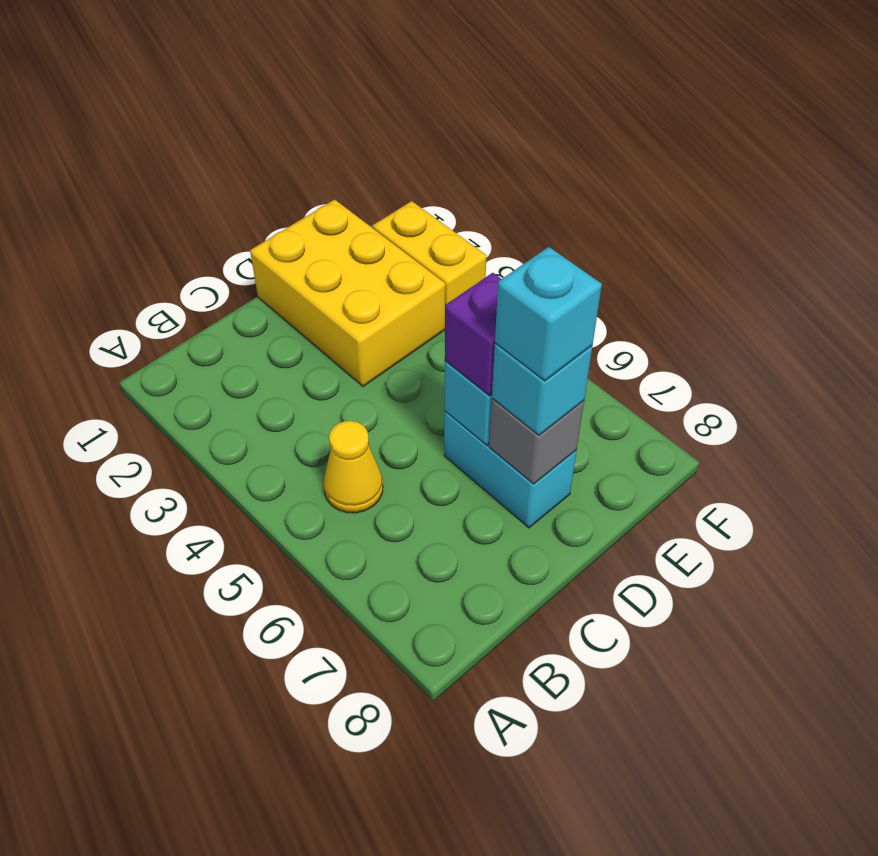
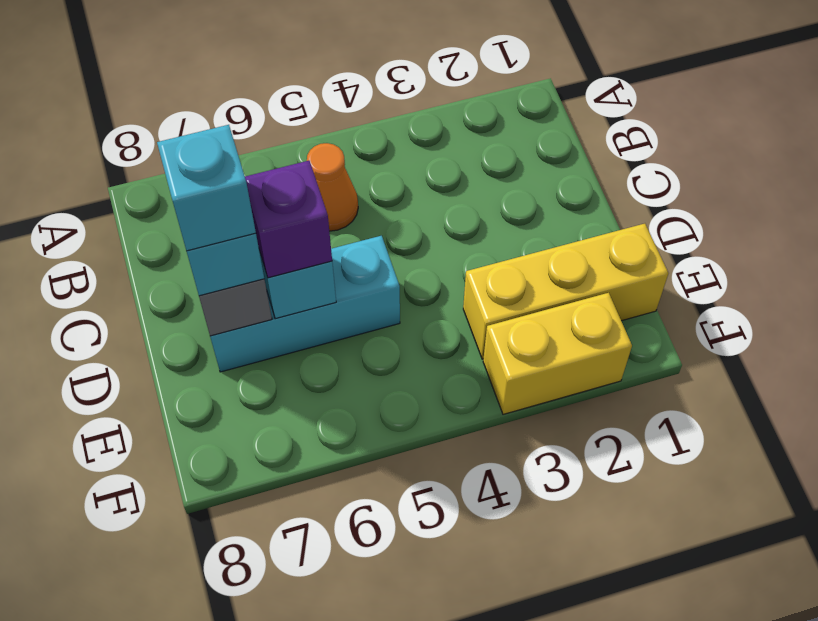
yellow 1x1 cone [324,421,383,513] -> orange 1x1 cone [307,143,358,231]
yellow 2x3 brick [250,199,445,387] -> yellow 1x3 brick [463,224,668,359]
cyan 1x2 brick [444,411,577,528] -> cyan 1x3 brick [210,236,400,372]

